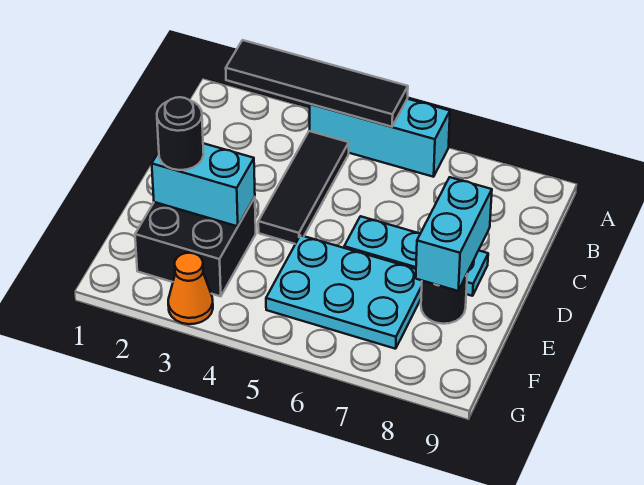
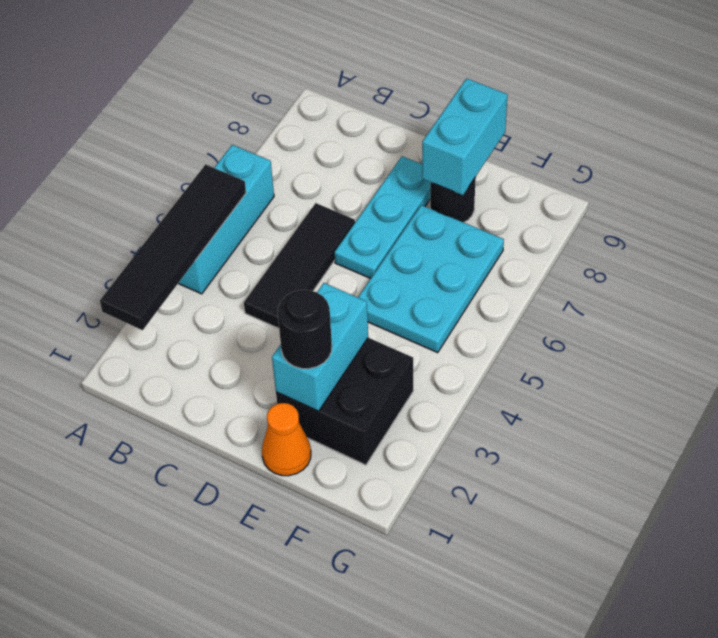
black 1x3 tile [258,131,349,244] -> black 1x3 tile turned to [244,203,355,328]
cyan 1x2 brick [416,177,492,291] -> cyan 1x2 brick turned to [422,78,508,195]
orange 1x1 cone [168,253,213,324] -> orange 1x1 cone moved to [262,403,311,476]

